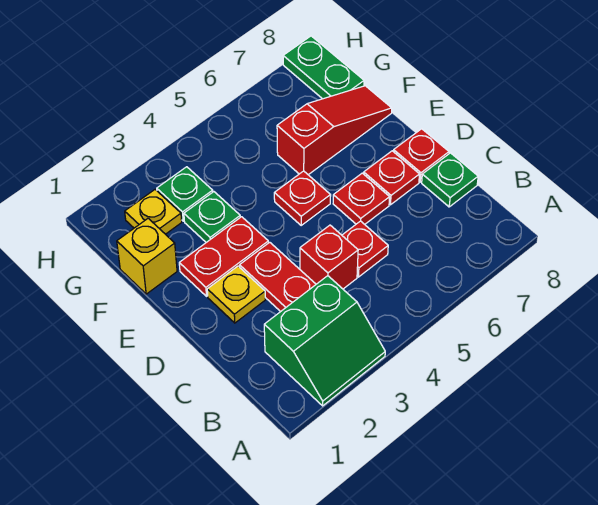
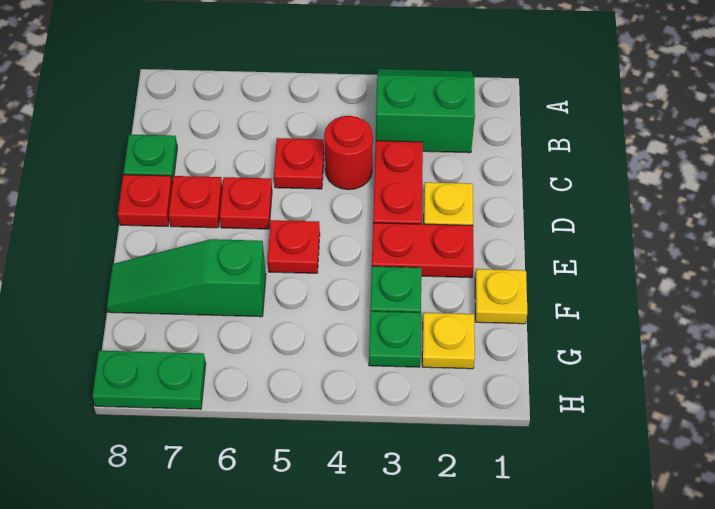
red 1x1 brick [300,225,358,289] -> red 1x1 round brick [324,116,373,190]
yellow 1x1 brick [117,218,177,294] -> yellow 1x1 plate [475,269,527,324]
red 1x3 slope [277,86,392,175] -> green 1x3 slope [107,239,266,317]
green 1x2 plate [283,36,364,99] -> green 1x2 plate turned to [92,351,206,409]

